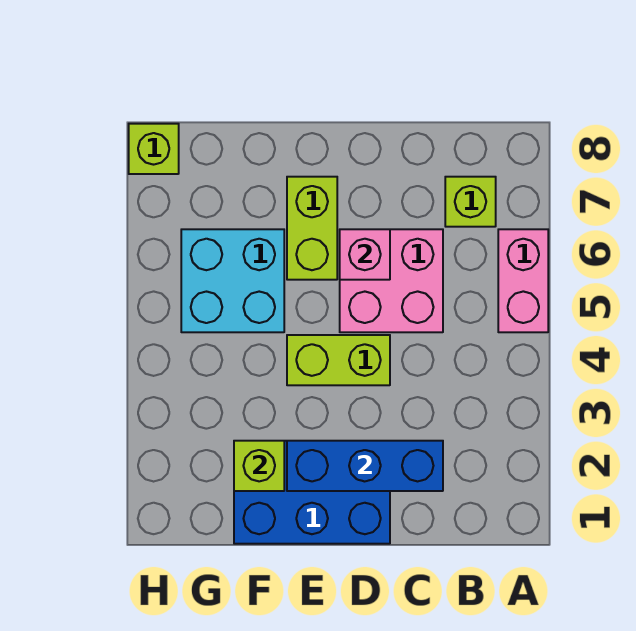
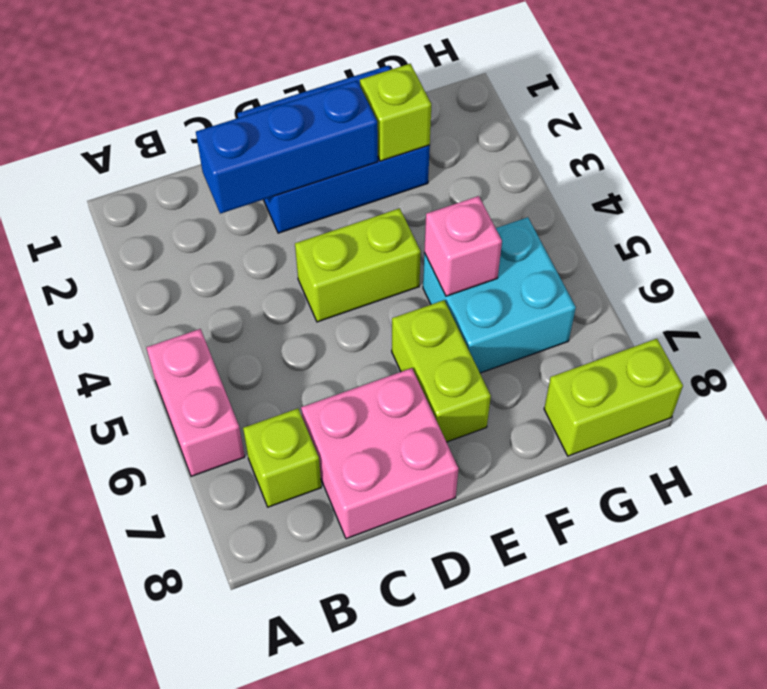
pink 2x2 brick [340,229,443,332] -> pink 2x2 brick moved to [301,368,459,539]
pink 1x1 brick [340,229,390,280] -> pink 1x1 brick moved to [424,196,502,296]
lime 1x1 brick [129,124,179,174] -> lime 1x2 brick [544,339,683,456]

